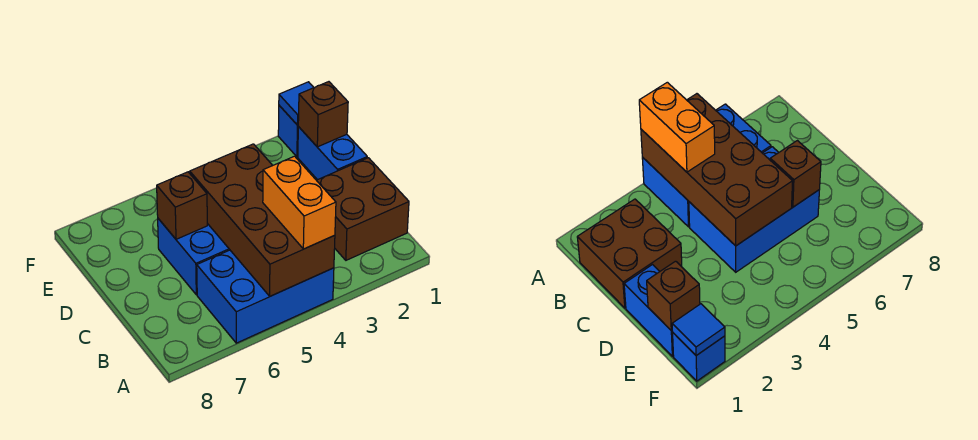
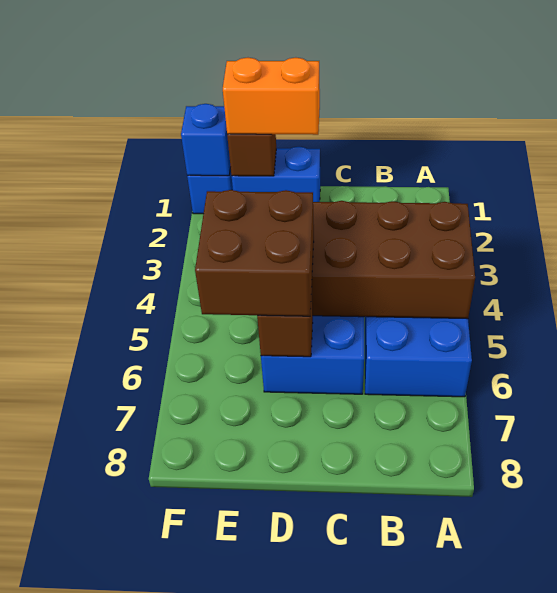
orange 1x2 brick [263,156,336,249] -> orange 1x2 brick moved to [223,58,320,135]
brown 2x2 brick [317,158,409,260] -> brown 2x2 brick moved to [195,190,314,316]
blue 1x1 tile [279,82,314,125] -> blue 1x1 brick [181,104,231,176]

